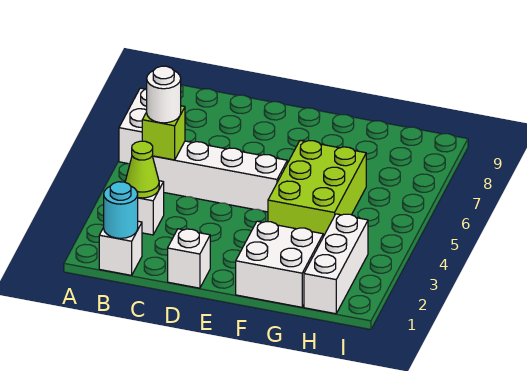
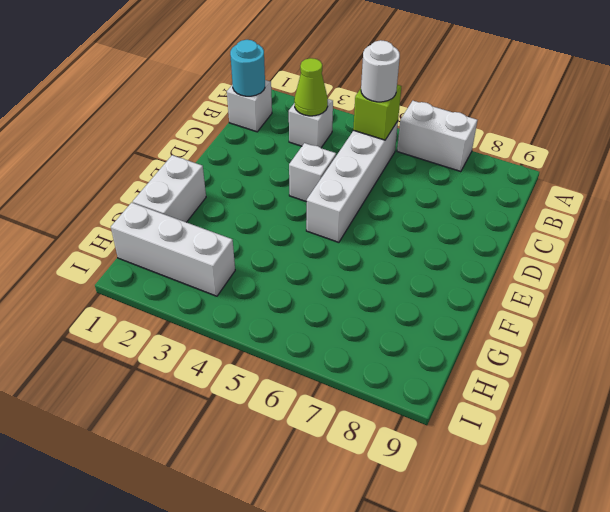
white 1x1 brick [168,229,210,288] -> white 1x1 brick moved to [289,143,336,202]
white 2x2 brick [236,221,323,307] -> white 1x2 brick [133,155,206,222]
lime 2x3 brick [268,140,366,236] -> none

